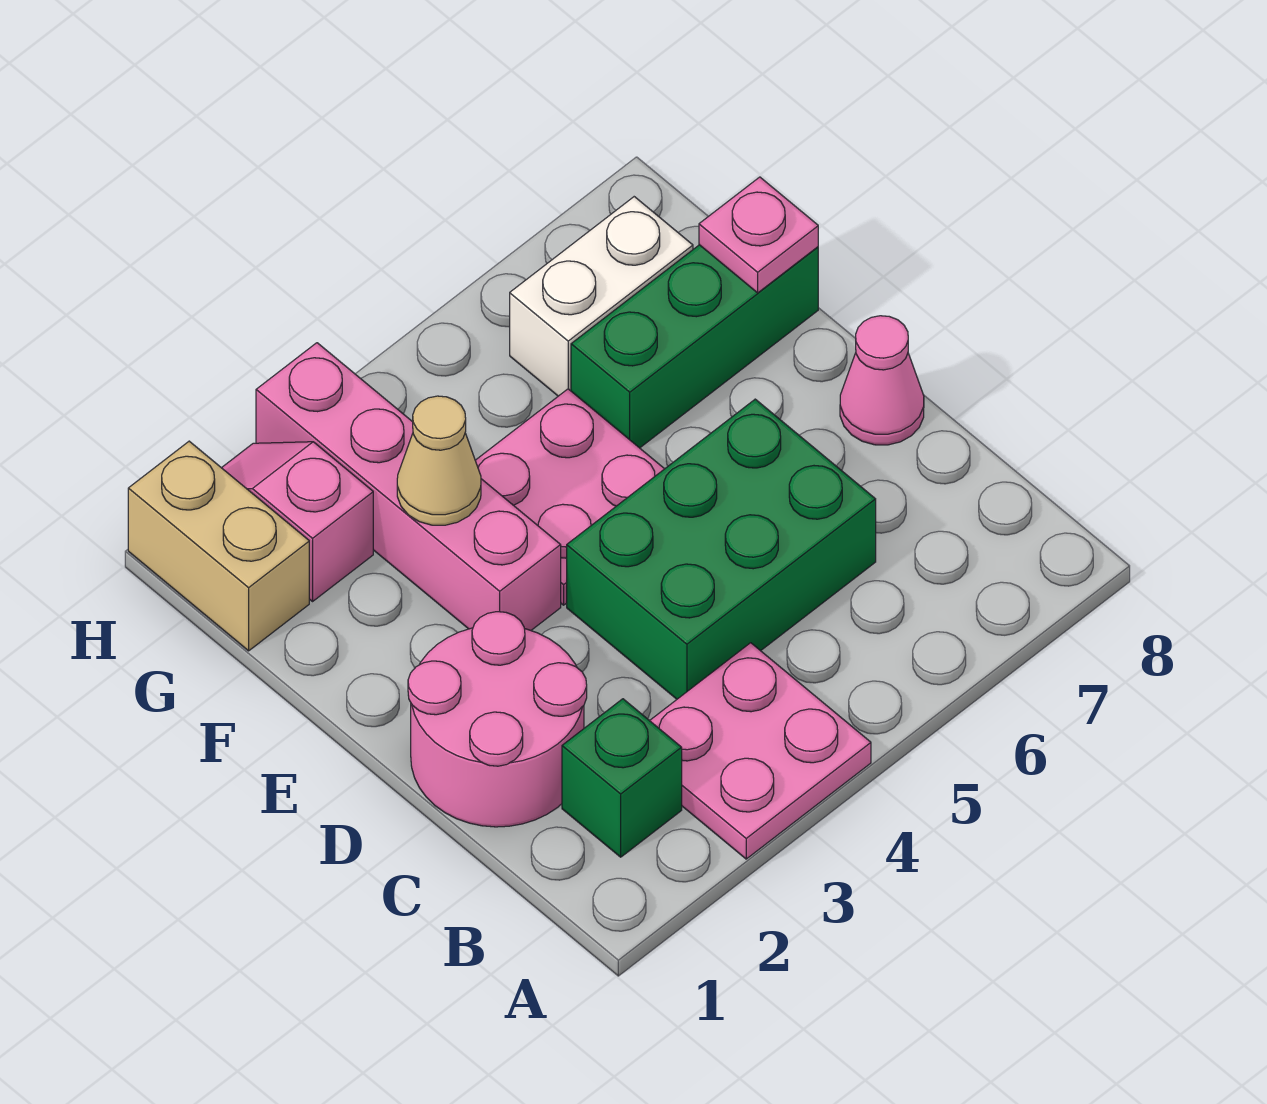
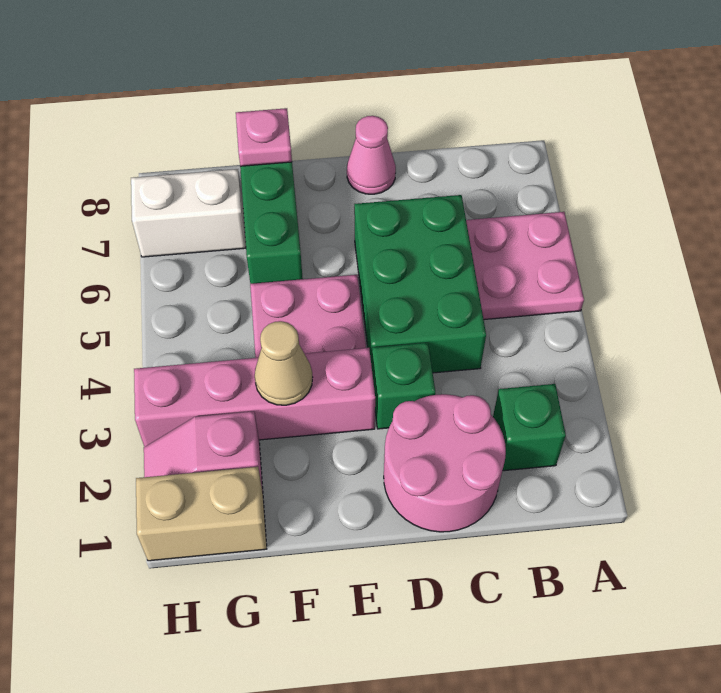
pink 2x2 plate [650,643,871,859] -> pink 2x2 plate moved to [466,212,584,320]
none -> green 1x1 brick [372,343,435,429]
white 1x2 brick [510,197,693,396] -> white 1x2 brick turned to [131,169,246,257]

